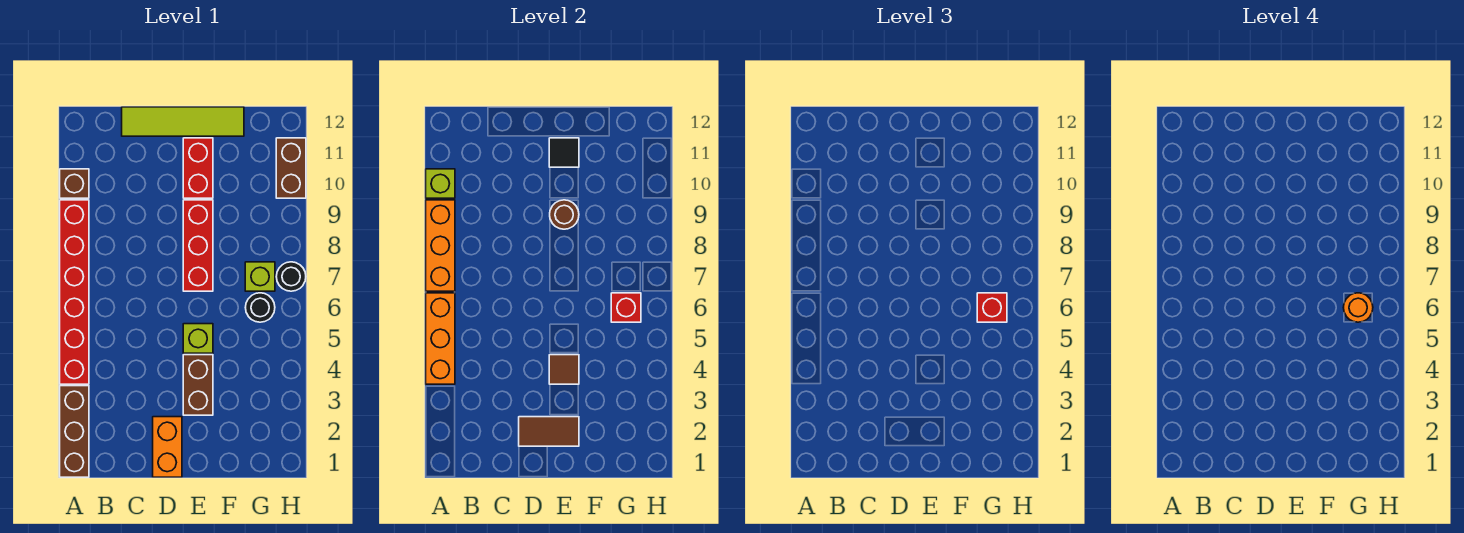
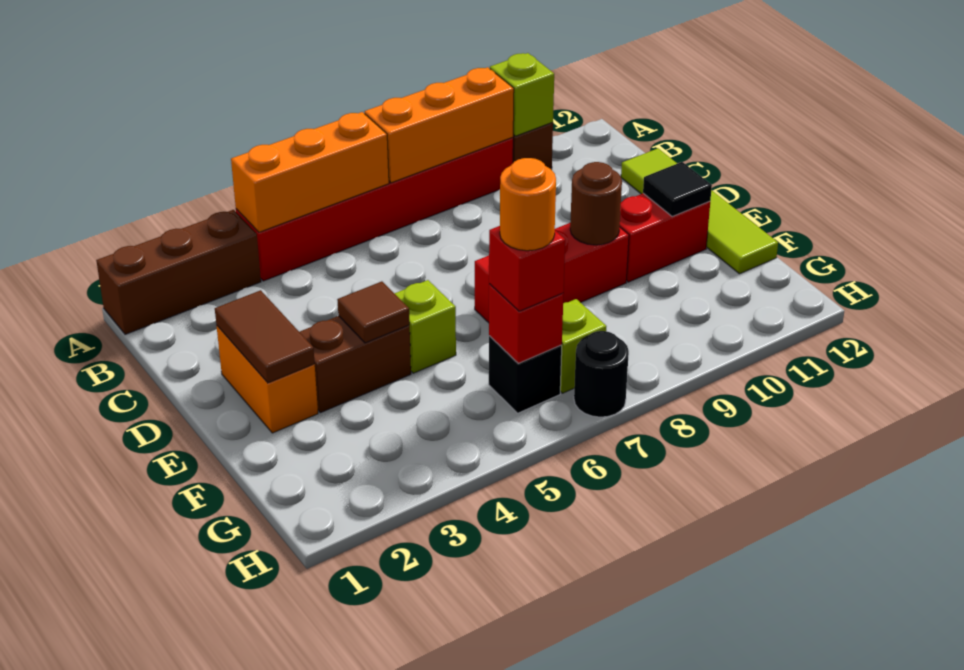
orange 1x2 brick [153,417,182,477] -> orange 1x2 brick turned to [216,325,318,433]
black 1x1 round brick [245,293,275,322] -> black 1x1 brick [489,336,562,413]
brown 1x2 brick [276,138,306,198] -> none

